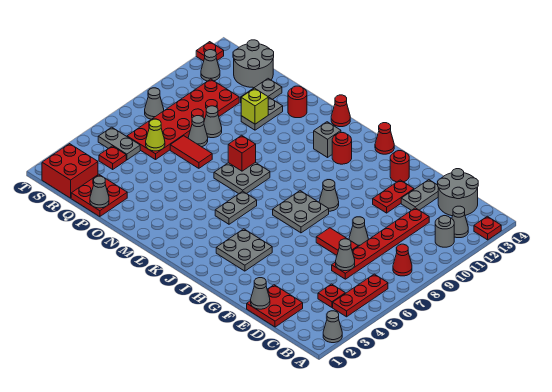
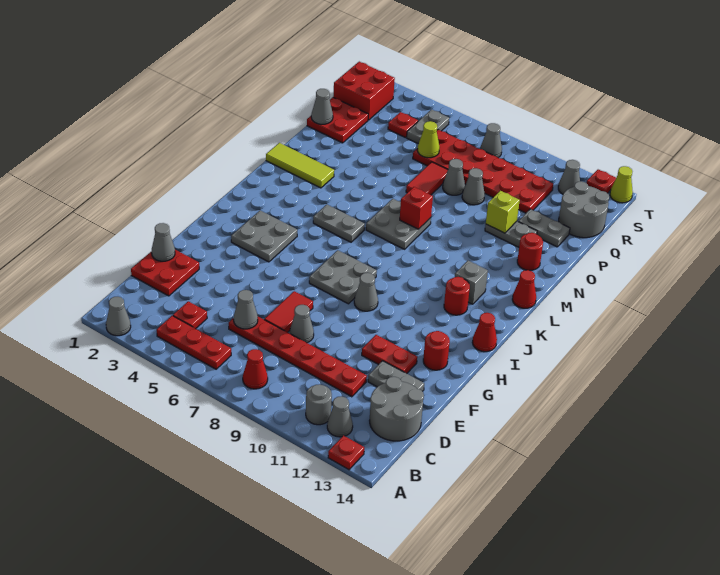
none -> lime 1x3 tile [266,143,334,188]
none -> lime 1x1 cone [610,166,633,203]

